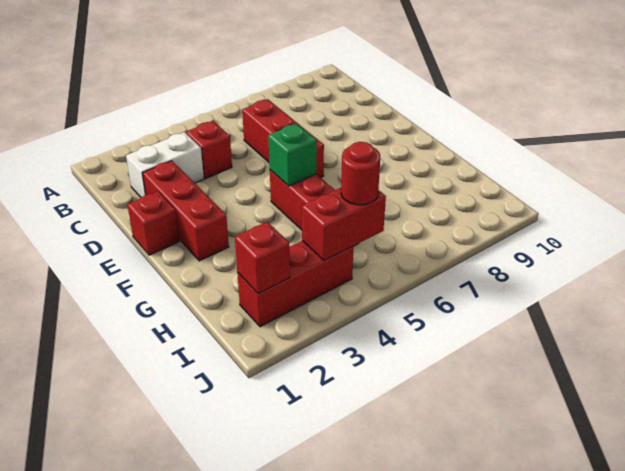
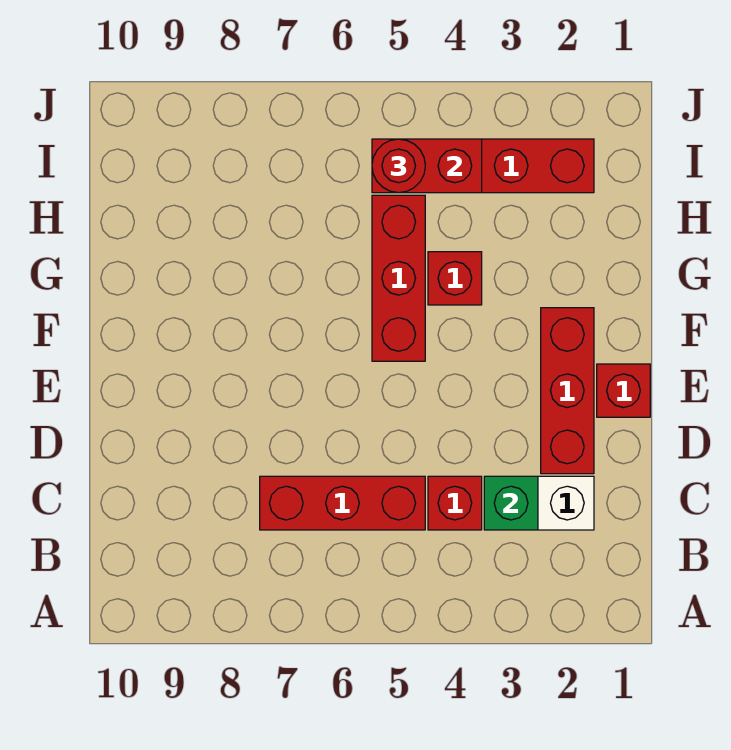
red 1x3 brick [242,99,324,178] -> red 1x3 brick turned to [260,476,425,530]
green 1x1 brick [268,124,317,186] -> green 1x1 brick moved to [484,476,538,530]
red 1x1 brick [235,222,290,294] -> red 1x1 brick moved to [428,252,482,305]

